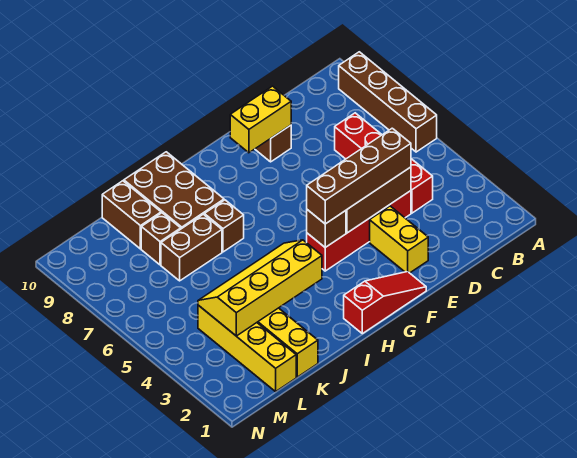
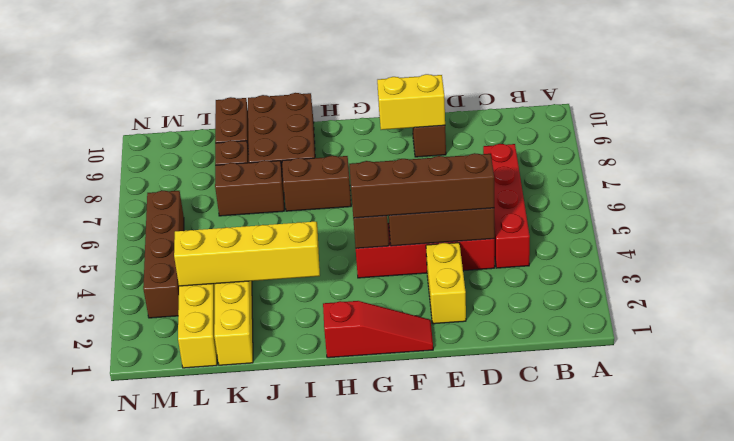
brown 1x4 brick [339,52,437,152] -> brown 1x4 brick moved to [143,191,184,318]
brown 1x1 brick [204,200,244,252] -> brown 1x2 brick [282,156,351,211]

